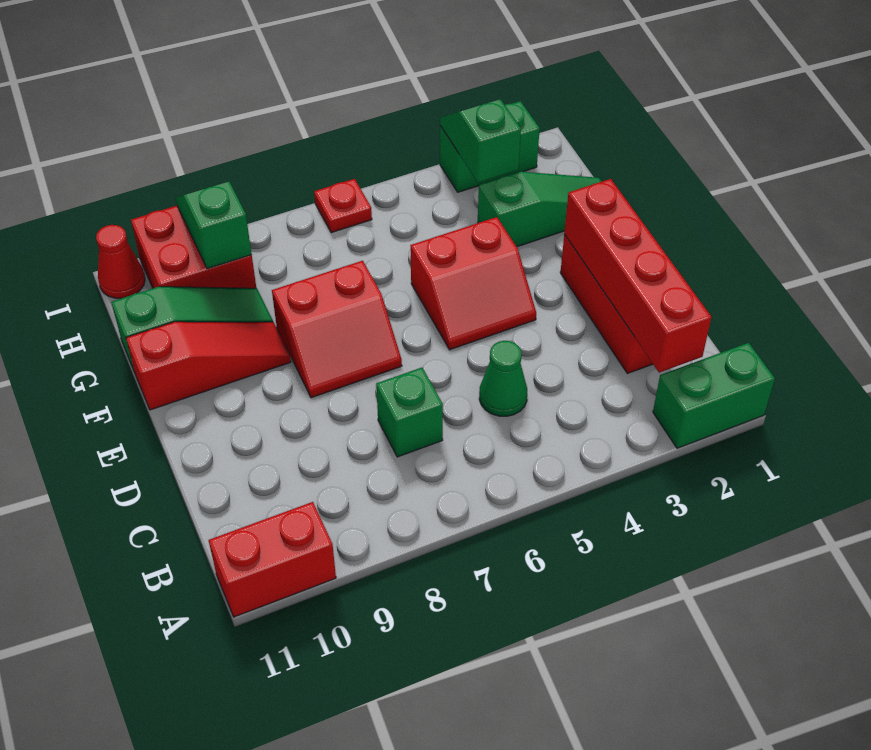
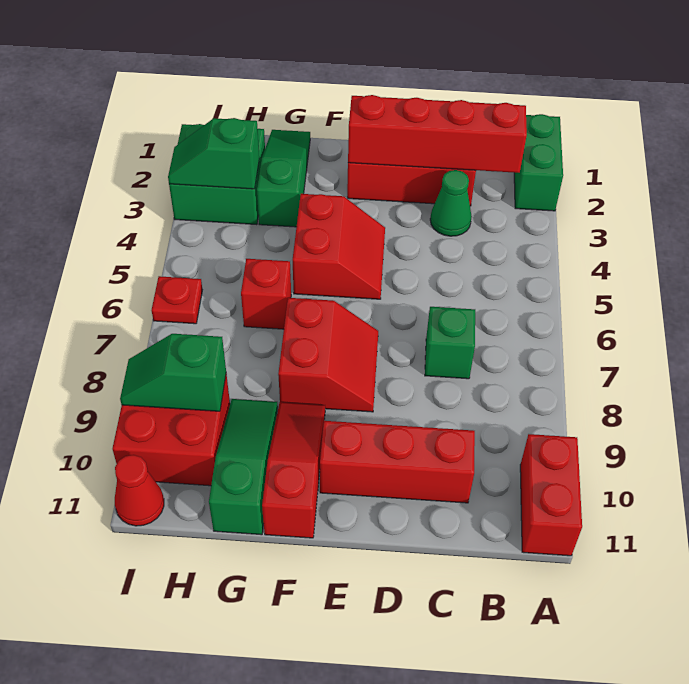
green 1x1 cone [479,341,527,416] -> green 1x1 cone moved to [430,170,472,236]
none -> red 1x3 brick [320,421,475,503]
none -> red 1x1 brick [241,259,291,329]
green 1x2 brick [440,101,540,192] -> green 2x2 brick [169,124,265,225]

